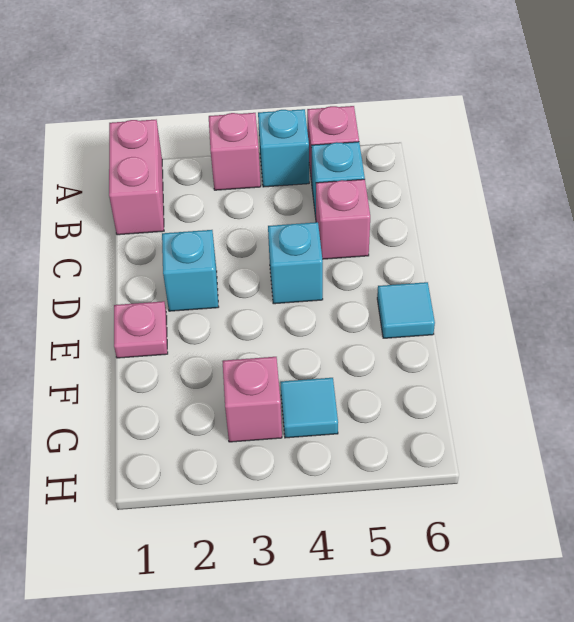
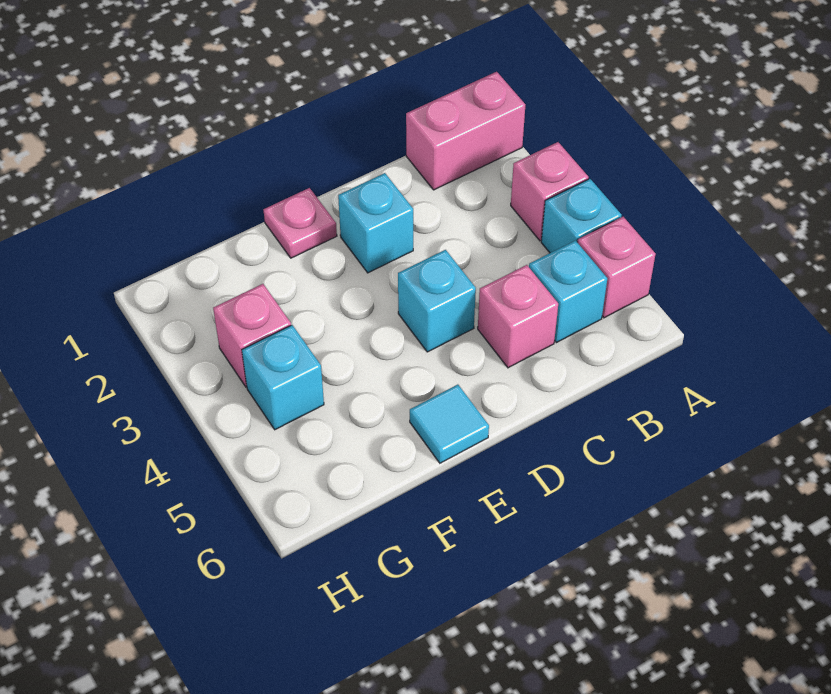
cyan 1x1 tile [280,378,338,438] -> cyan 1x1 brick [242,325,324,430]

